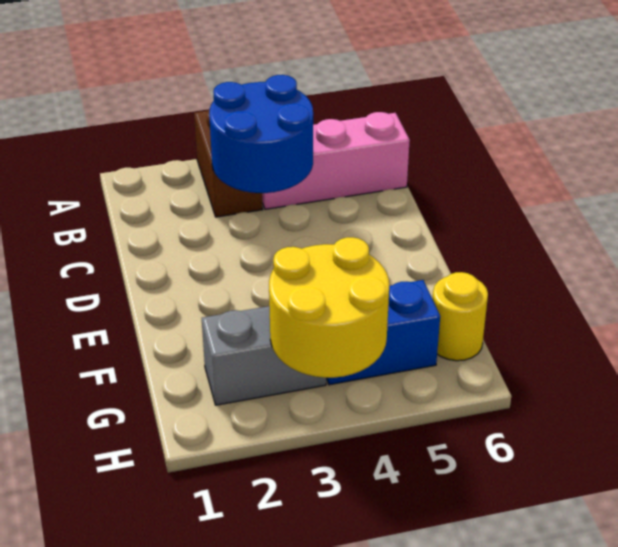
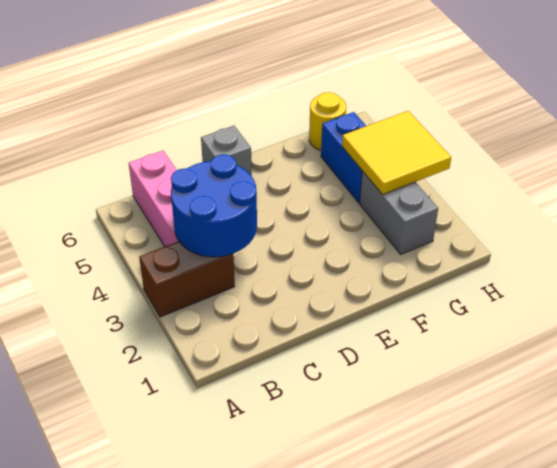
none -> grey 1x1 brick [201,126,252,176]
yellow 2x2 round brick [269,237,389,378] -> yellow 2x2 tile [342,111,451,195]

